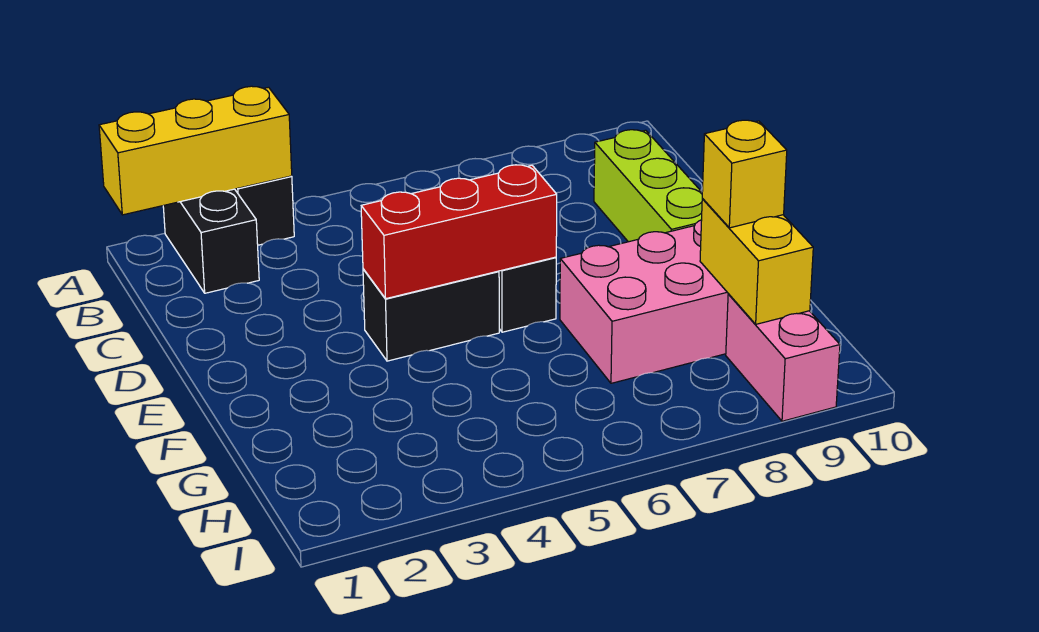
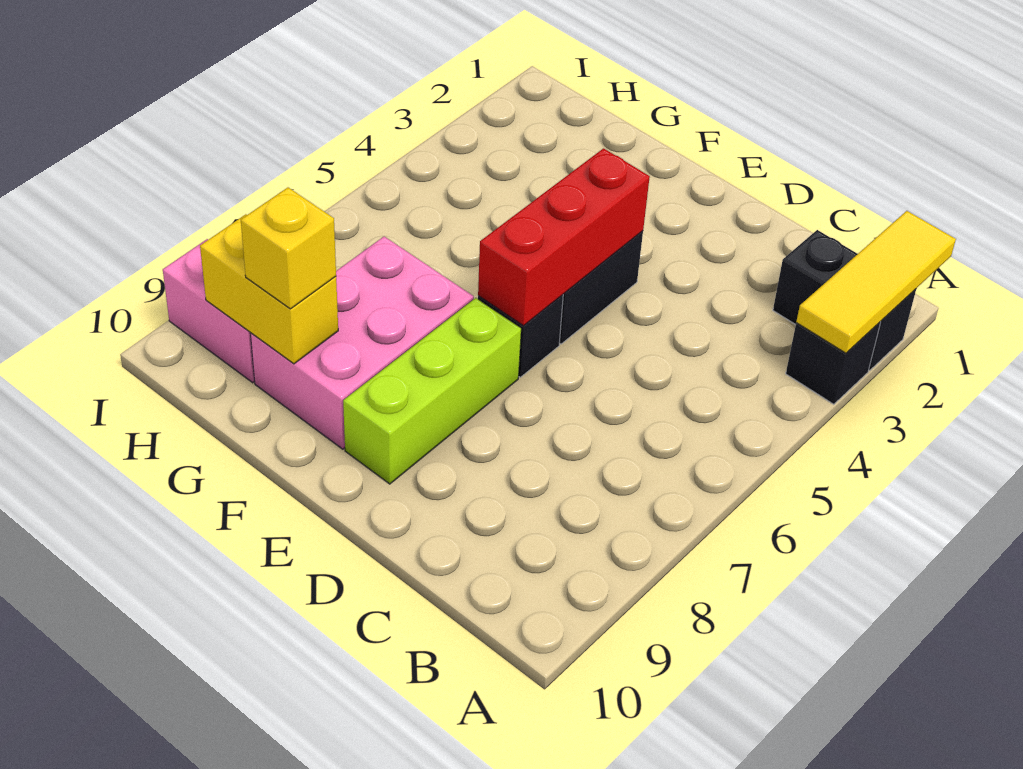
yellow 1x3 brick [99,86,292,215] -> yellow 1x3 tile [796,211,956,353]
lime 1x3 brick [594,130,703,242] -> lime 1x3 brick turned to [343,298,521,484]

